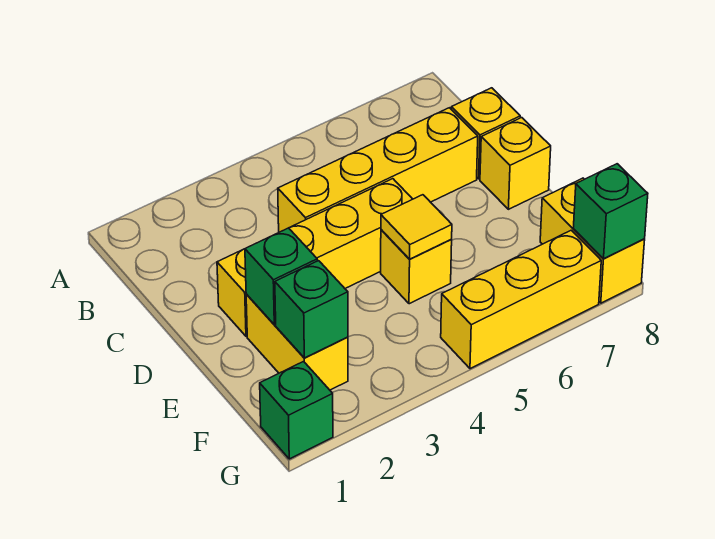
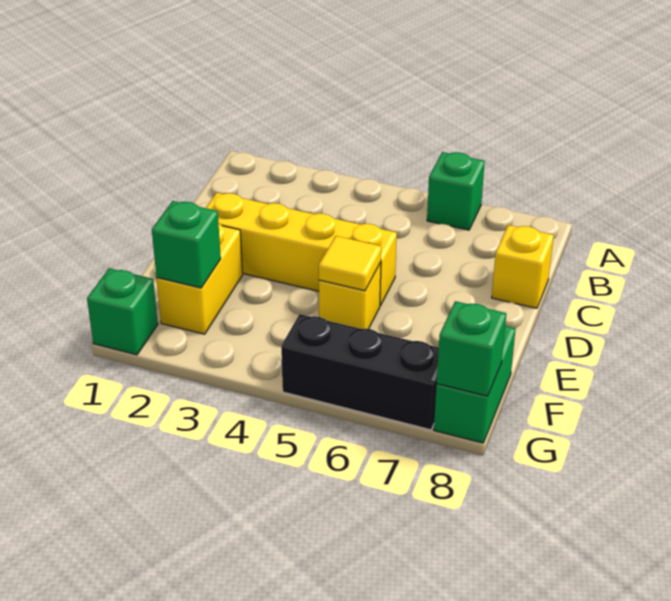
yellow 1x4 brick [278,108,478,232] -> none
yellow 1x1 brick [480,118,551,209] -> none
green 1x1 brick [245,228,317,325] -> green 1x1 brick moved to [427,152,485,230]
yellow 1x2 brick [540,178,645,303] -> green 1x2 brick [434,326,516,443]
yellow 1x3 brick [441,230,601,369] -> black 1x3 brick [281,314,439,430]

